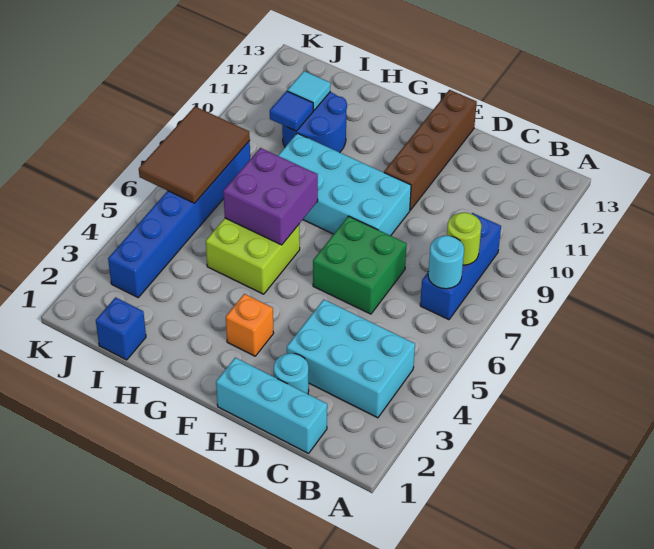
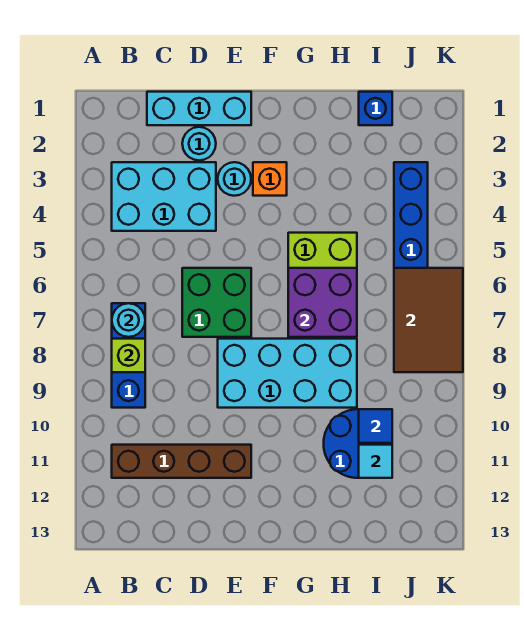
lime 1x1 round brick [447,212,481,265] -> lime 1x1 brick [112,339,145,372]
none -> cyan 1x1 round brick [218,162,251,196]
brown 1x4 brick [384,90,477,210] -> brown 1x4 brick turned to [112,445,251,478]

